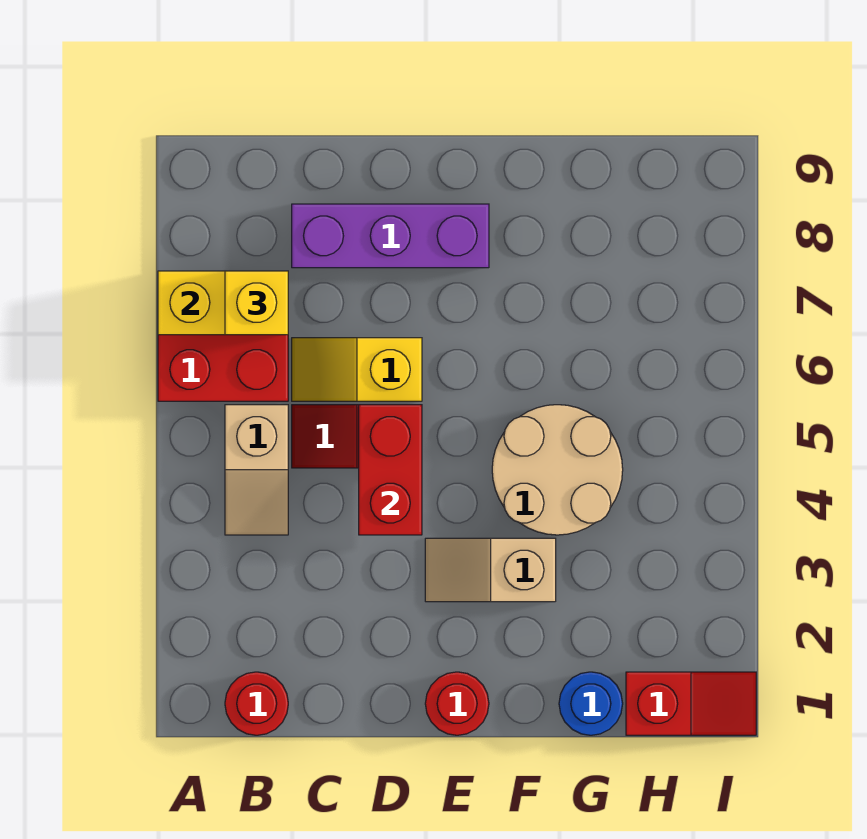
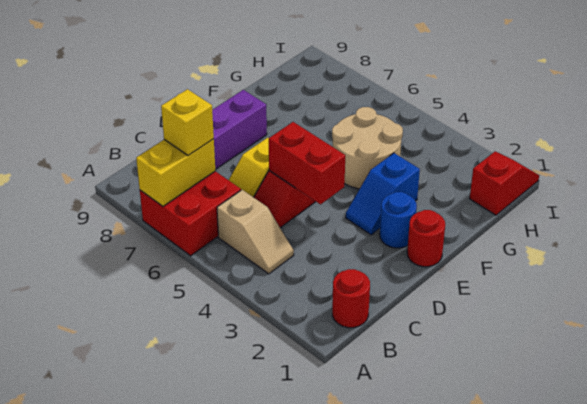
tan 1x2 slope [425,538,556,602] -> blue 1x2 slope [346,153,420,235]
blue 1x1 round brick [559,672,623,735] -> blue 1x1 round brick moved to [380,192,417,248]

